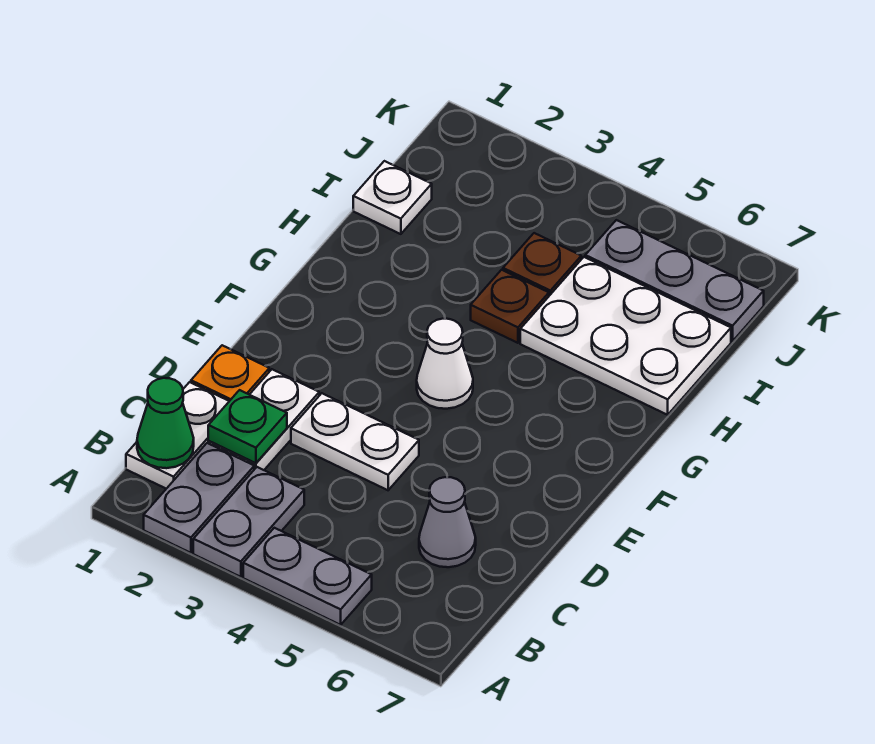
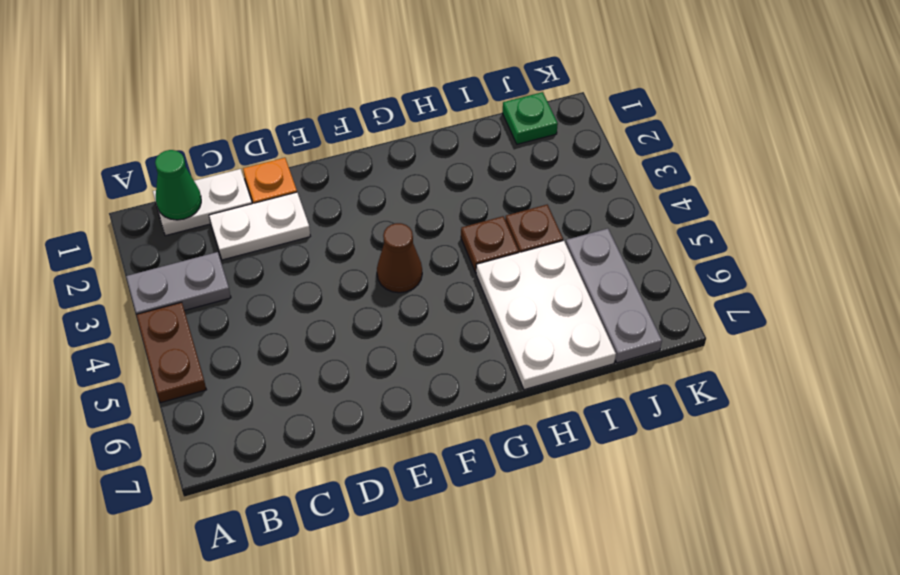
grey 1x2 plate [144,443,254,553] -> none
grey 1x2 plate [243,528,372,625] -> brown 1x2 plate [136,302,206,403]
green 1x1 plate [208,390,287,463] -> green 1x1 plate moved to [503,92,558,144]
grey 1x1 cone [419,477,476,567] -> none
white 1x2 plate [291,393,419,490] -> none
white 1x1 cone [417,319,473,409] -> brown 1x1 cone [377,223,422,293]
white 1x1 plate [353,161,432,234] -> none

